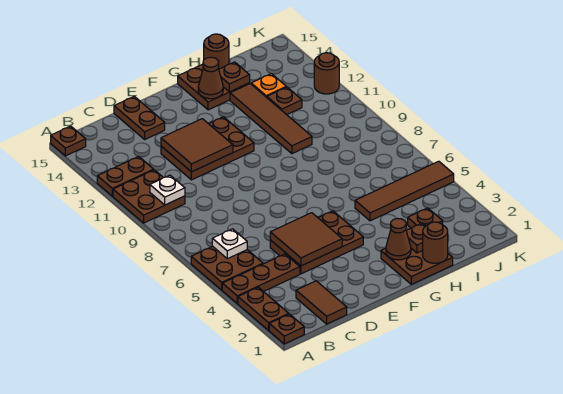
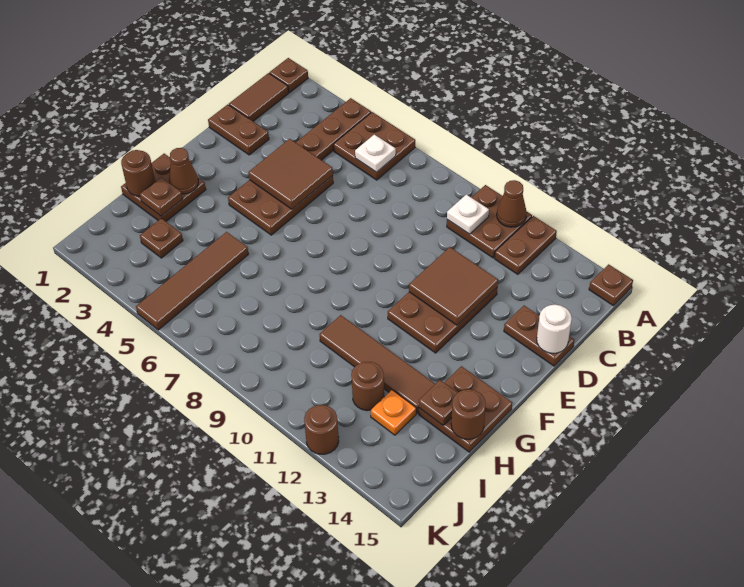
brown 1x2 plate [238,287,289,330] -> brown 1x2 plate moved to [208,104,269,155]
brown 1x2 tile [296,281,347,324] -> brown 1x2 tile turned to [229,73,289,121]
none -> white 1x1 round brick [537,305,572,353]
brown 1x1 cone [198,57,223,99] -> brown 1x1 cone moved to [497,180,527,227]
brown 1x1 plate [267,87,302,115] -> brown 1x1 round brick [351,362,384,411]

